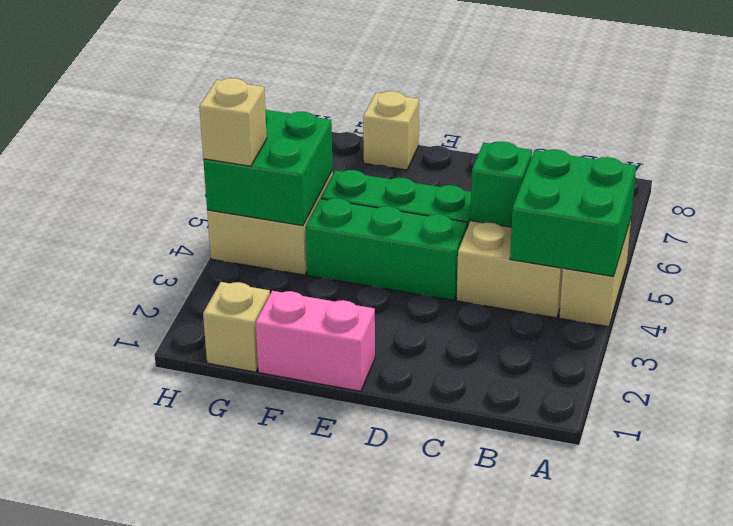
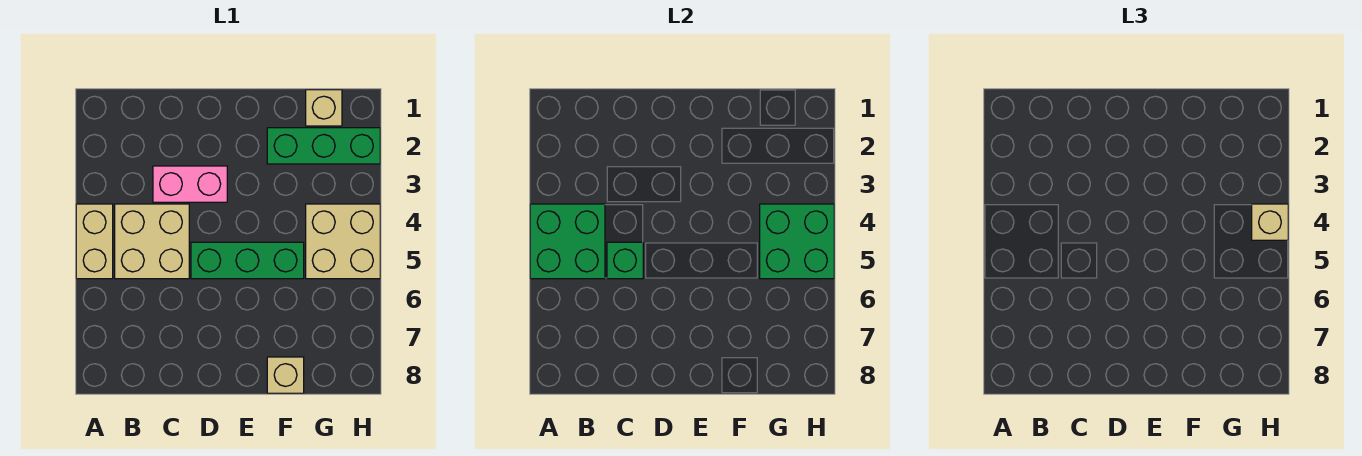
green 1x3 brick [306,198,467,300] -> green 1x3 brick moved to [267,128,380,164]
pink 1x2 brick [256,291,375,391] -> pink 1x2 brick moved to [153,166,227,202]

